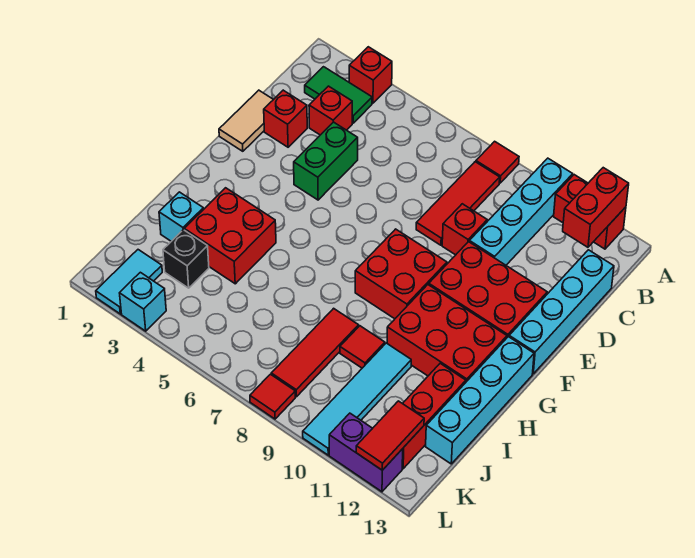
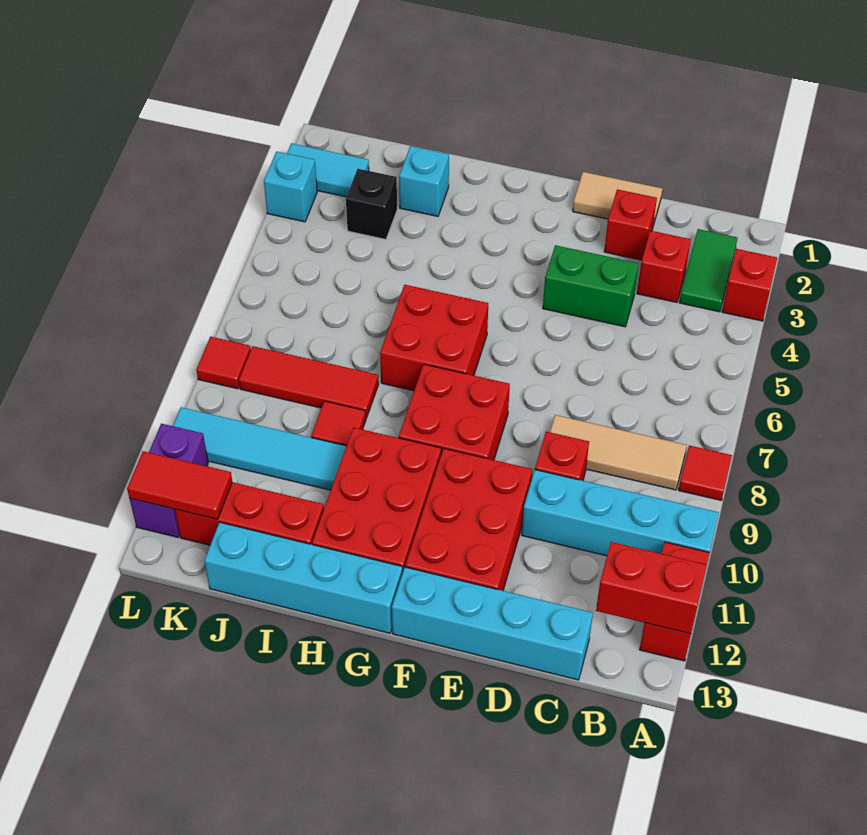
red 1x3 tile [416,162,500,245] -> tan 1x3 tile [550,415,687,490]
red 2x2 brick [184,188,276,284] -> red 2x2 brick moved to [380,285,488,391]

